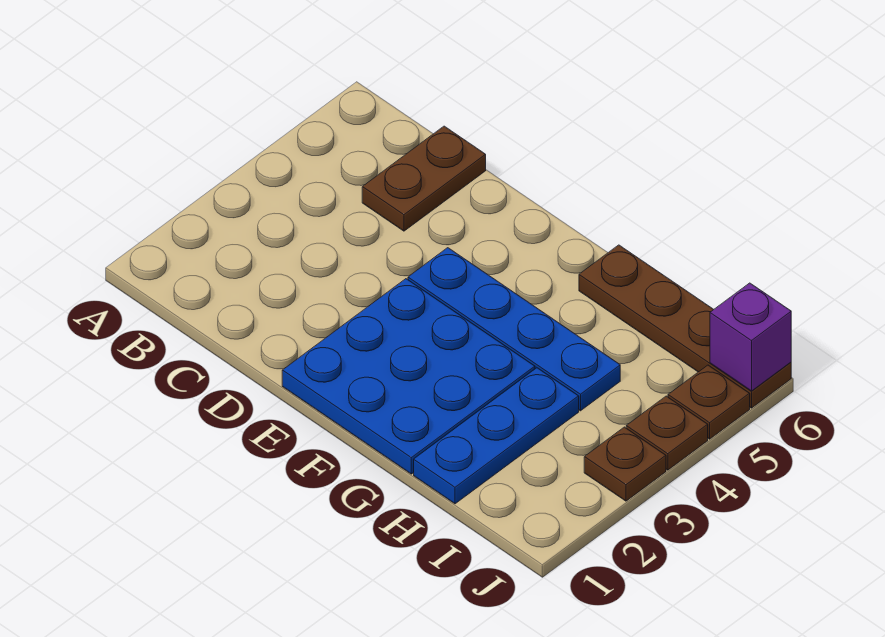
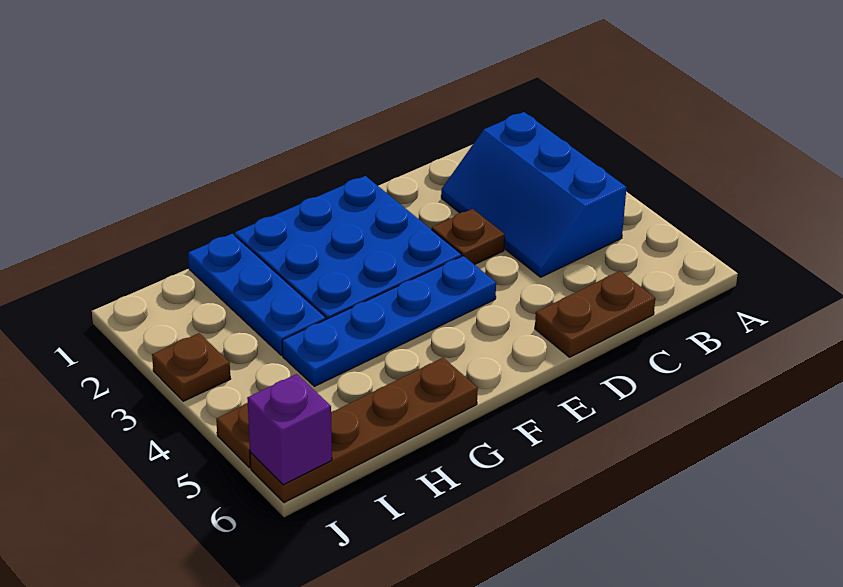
none -> blue 2x3 slope [441,112,626,277]
brown 1x2 plate [362,126,486,231] -> brown 1x2 plate turned to [535,271,655,357]
brown 1x1 plate [626,396,708,470] -> brown 1x1 plate moved to [432,209,505,265]

